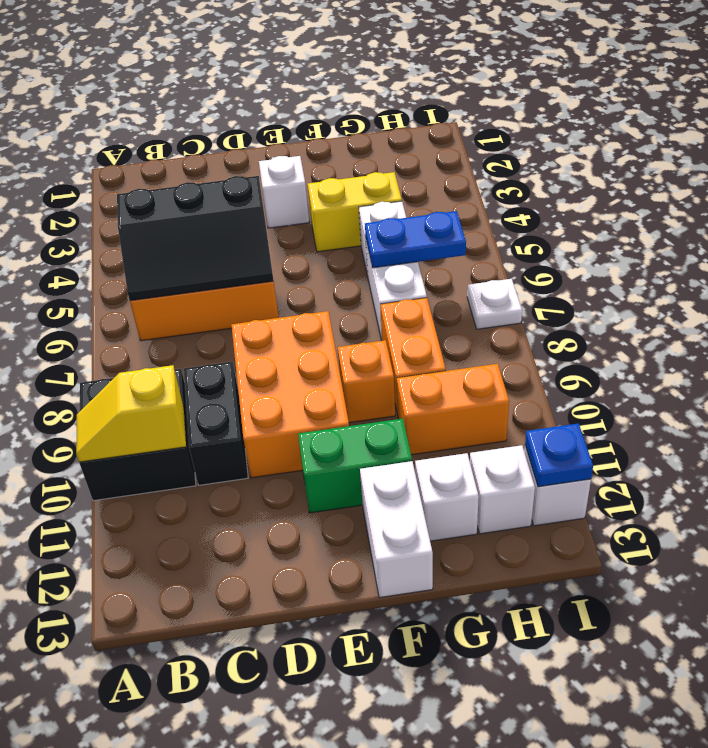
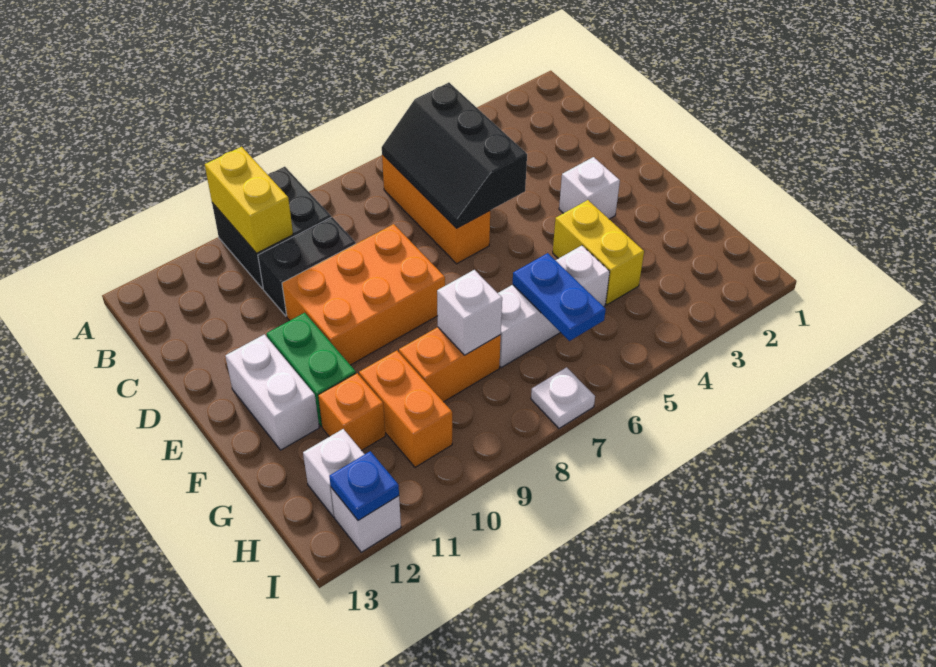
yellow 1x2 slope [76,365,186,462] -> yellow 1x2 brick [205,147,293,253]
orange 1x1 brick [338,340,395,423] -> orange 1x1 brick moved to [318,373,385,450]
white 1x2 brick [360,461,433,598] -> white 1x2 brick turned to [225,334,319,450]
white 1x1 brick [415,453,479,541] -> white 1x1 brick moved to [437,270,502,355]

